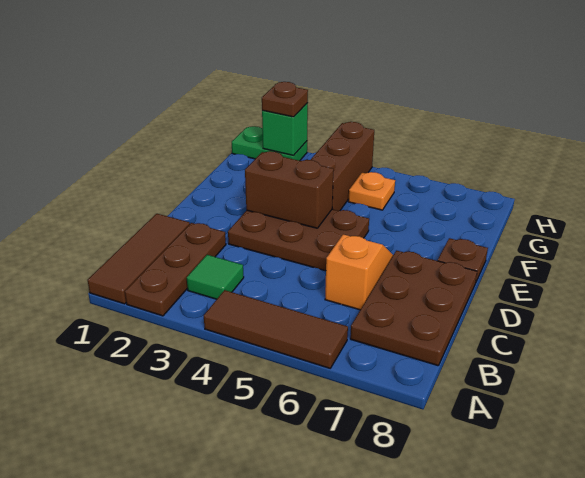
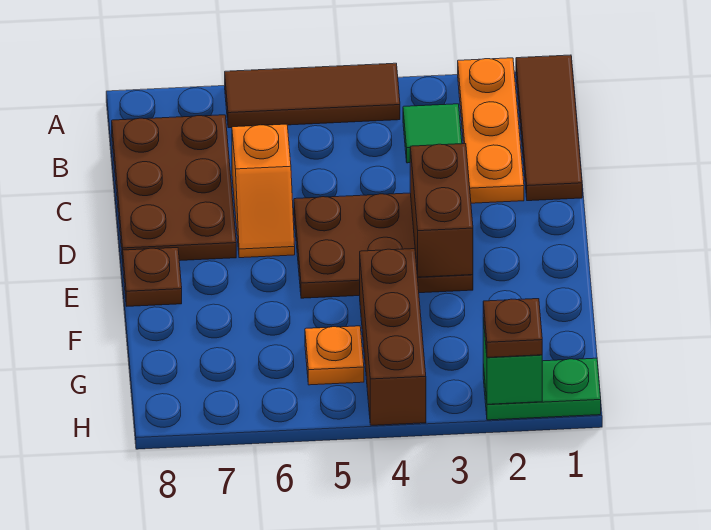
brown 1x3 plate [125,223,226,316] -> orange 1x3 plate [458,58,524,203]
brown 1x2 brick [245,151,333,228] -> brown 1x2 brick turned to [410,144,473,277]

